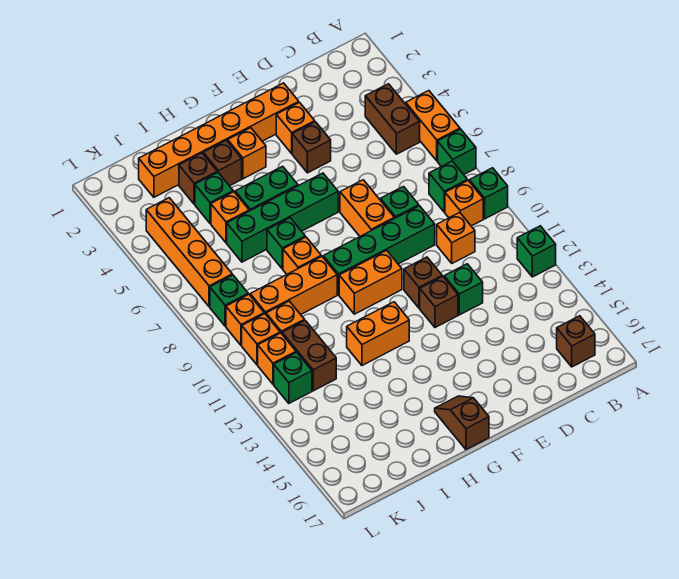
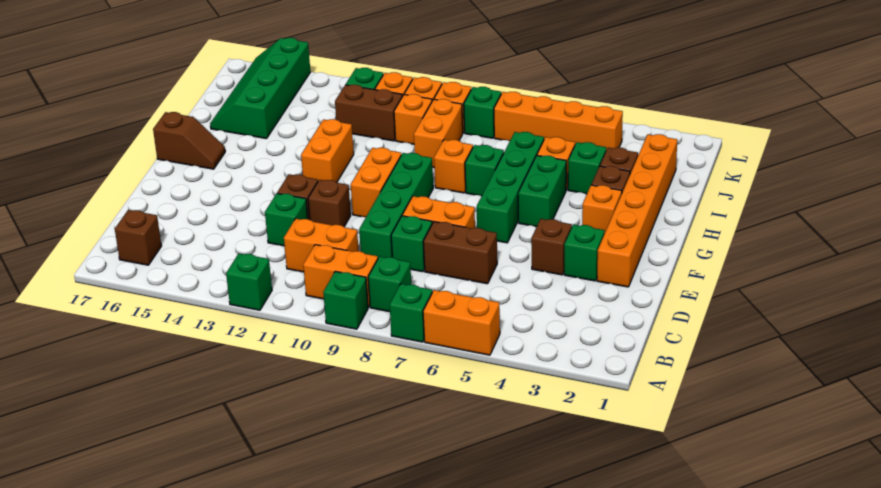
brown 1x2 brick [365,84,420,154] -> brown 1x2 brick moved to [423,222,497,284]
orange 1x1 brick [445,181,483,226] -> orange 1x2 brick [303,245,378,308]
orange 1x1 brick [437,212,475,263] -> orange 1x2 brick [284,219,359,272]
orange 1x1 brick [276,102,315,153] -> green 1x1 brick [564,225,605,281]
orange 1x3 brick [250,256,337,314] -> orange 1x2 brick [414,99,463,167]
none -> green 2x4 slope [210,38,310,139]

